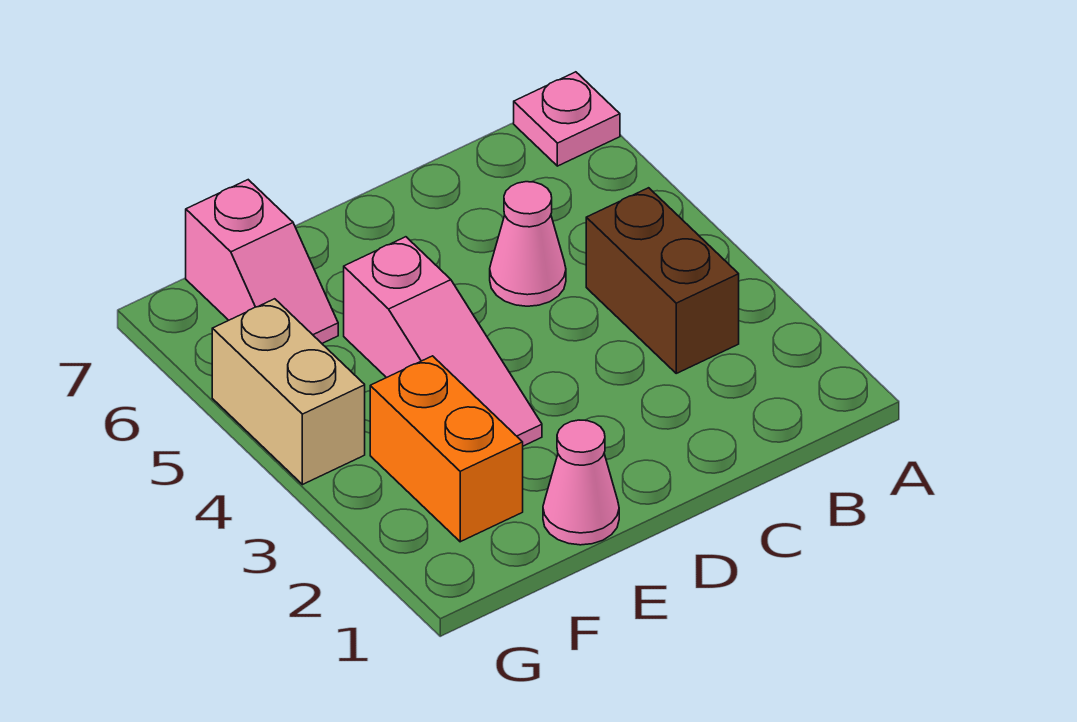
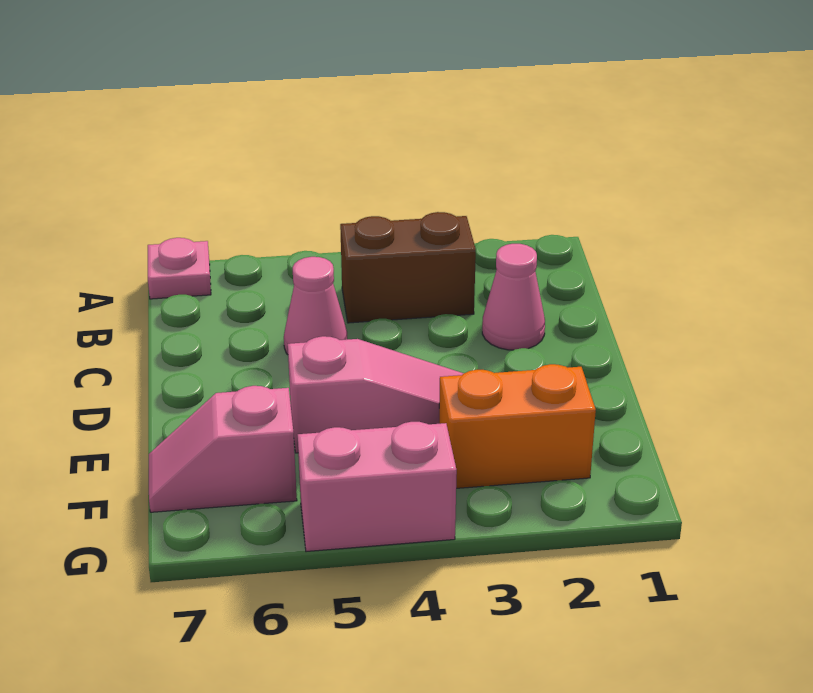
pink 1x1 cone [543,420,619,545] -> pink 1x1 cone moved to [482,244,545,350]
pink 1x2 slope [186,180,338,343] -> pink 1x2 slope turned to [149,386,297,512]
tan 1x2 brick [212,299,365,485] -> pink 1x2 brick [298,422,457,552]

